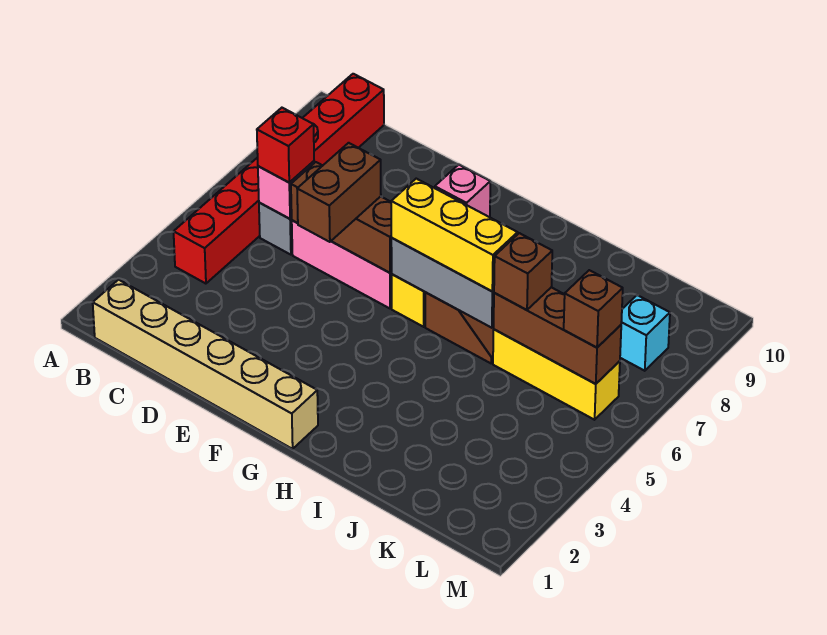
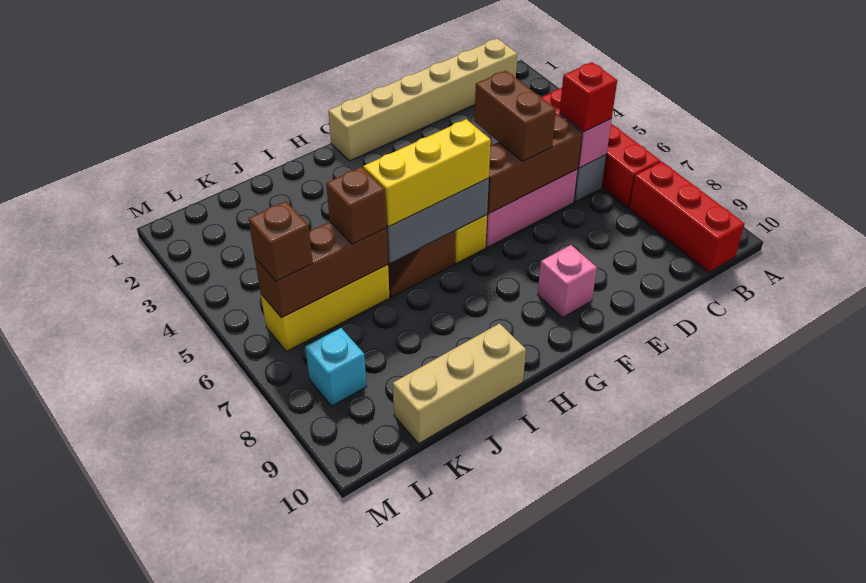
none -> tan 1x3 brick [393,324,526,444]

